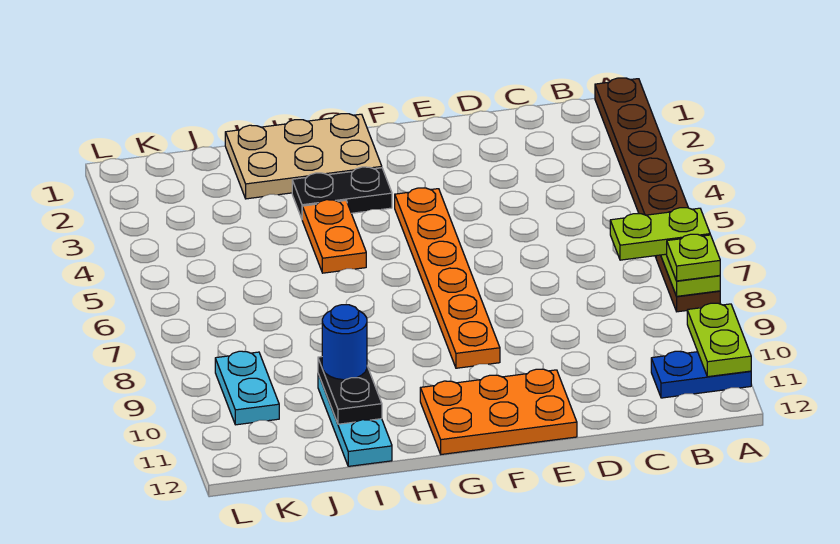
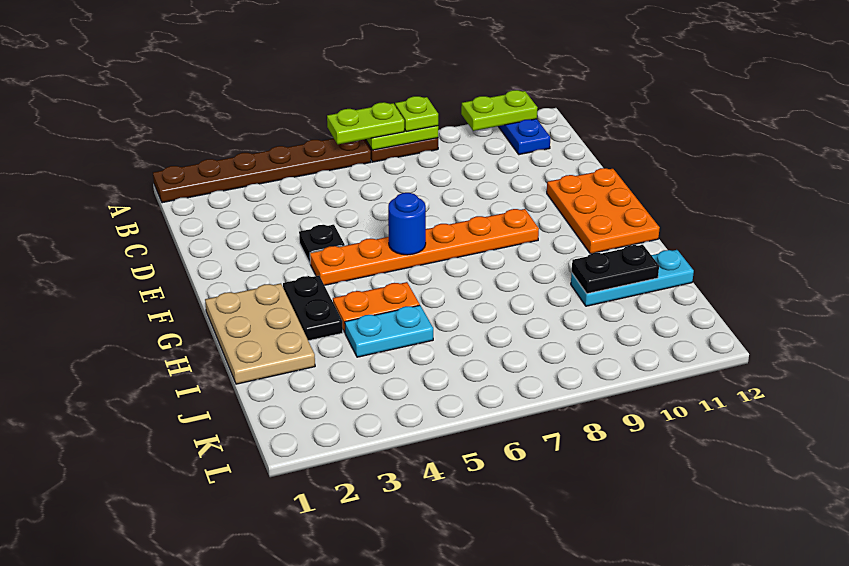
lime 1x2 plate [610,208,710,260] -> lime 1x2 plate turned to [327,102,404,144]
none -> black 1x1 plate [299,225,345,263]
blue 1x1 round brick [322,305,367,380] -> blue 1x1 round brick moved to [388,193,426,255]
cyan 1x2 plate [215,351,279,425] -> cyan 1x2 plate moved to [345,305,433,357]

